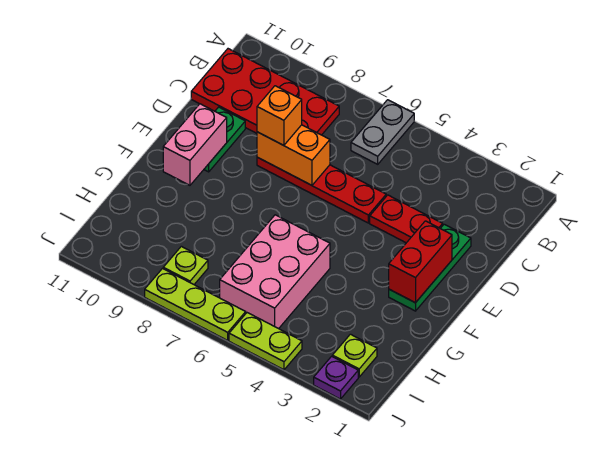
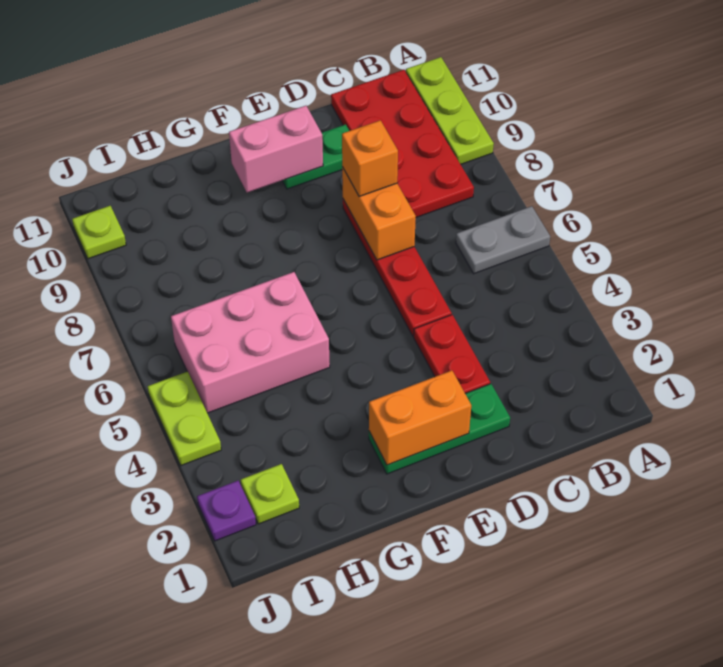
red 1x2 brick [389,221,452,303] -> orange 1x2 brick [369,371,471,465]
lime 1x1 plate [163,246,208,284] -> lime 1x1 plate moved to [72,206,126,259]
lime 1x3 plate [145,269,246,340] -> lime 1x3 plate moved to [406,57,494,164]

